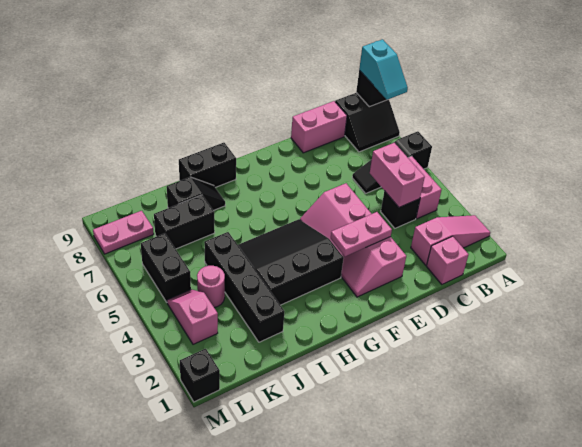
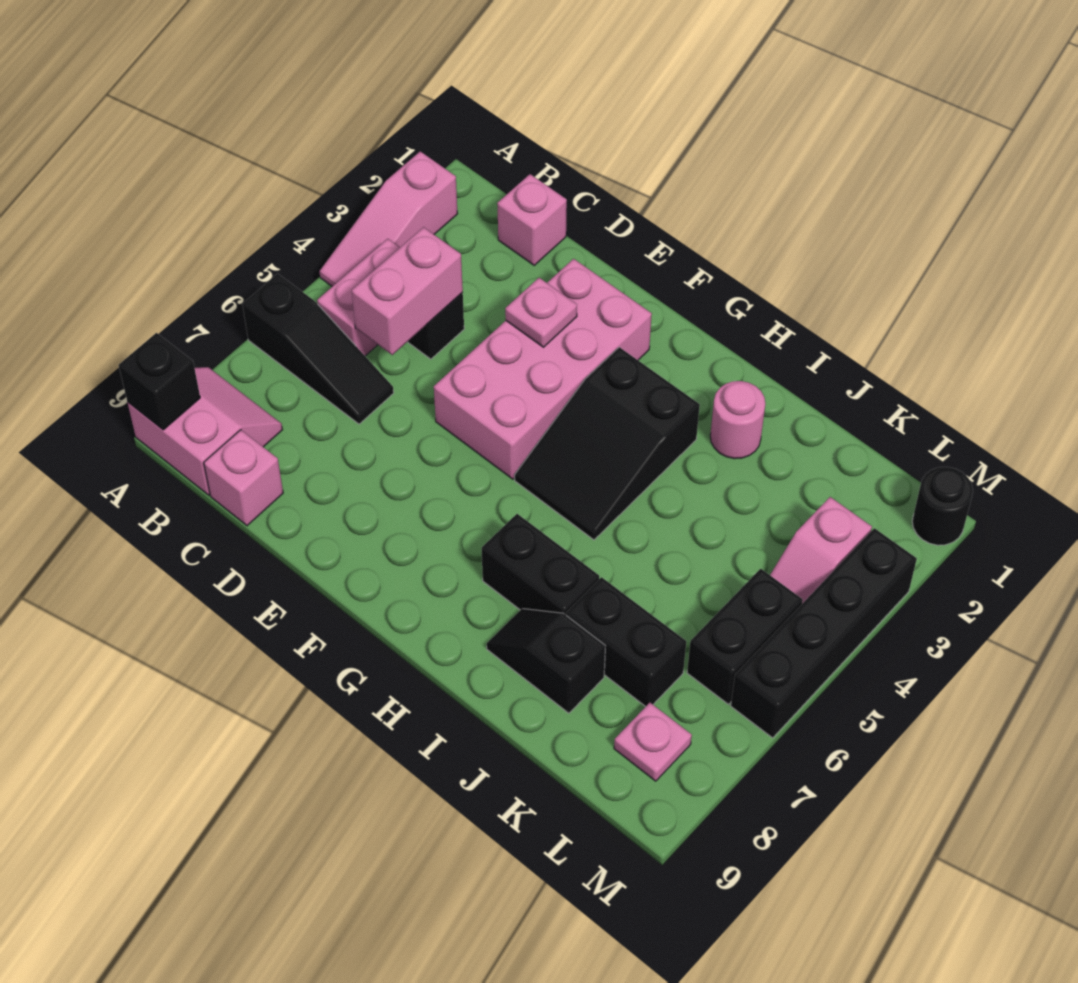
pink 1x3 slope [411,215,490,265] -> pink 1x3 slope turned to [320,151,458,286]
black 2x2 slope [335,93,400,152] -> pink 2x2 slope [128,367,282,495]
cyan 1x2 slope [359,39,408,100] -> none
pink 1x2 brick [291,101,347,153] -> pink 1x1 brick [204,430,283,526]
pink 2x4 slope [300,183,406,297] -> pink 2x4 brick [434,259,652,479]
pink 1x2 plate [331,212,392,256] -> pink 1x1 plate [505,278,577,347]
black 3x3 slope [238,219,344,305] -> black 2x3 slope [515,347,700,540]
black 1x2 brick [179,143,236,188] -> black 1x2 brick moved to [482,514,599,615]
black 1x4 brick [204,232,285,342] -> black 1x4 brick moved to [731,528,917,738]
pink 1x1 round brick [197,266,225,308] -> pink 1x1 round brick moved to [710,381,765,459]
pink 1x2 plate [93,211,154,254] -> pink 1x1 plate [614,703,692,781]
black 1x1 brick [180,349,220,402] -> black 1x1 round brick [912,467,973,545]

